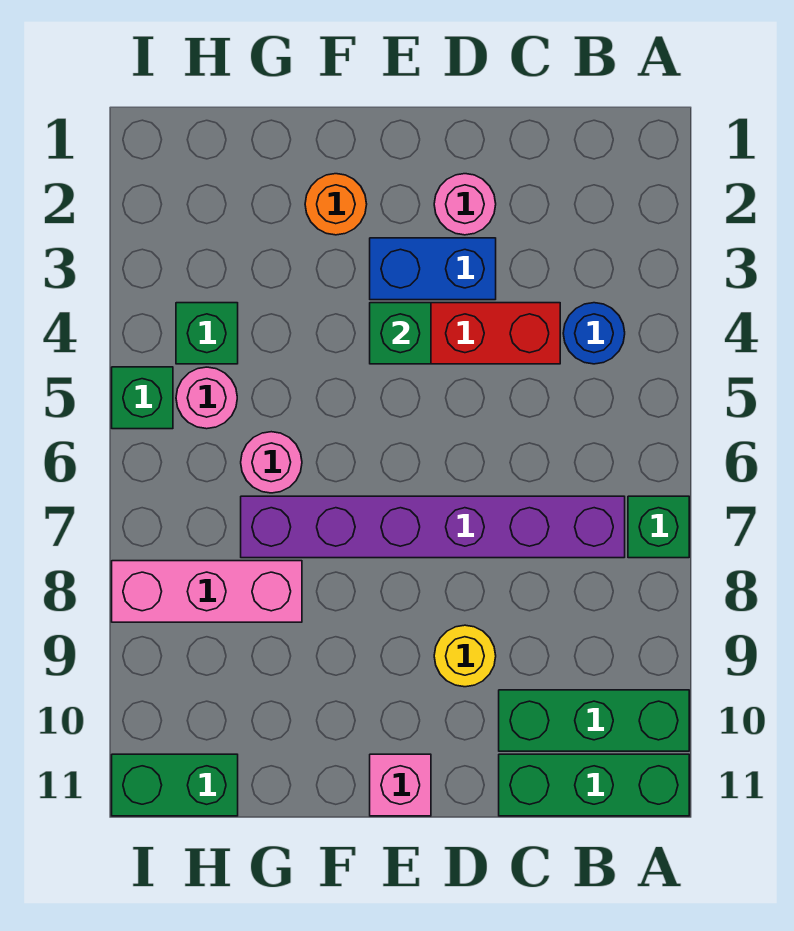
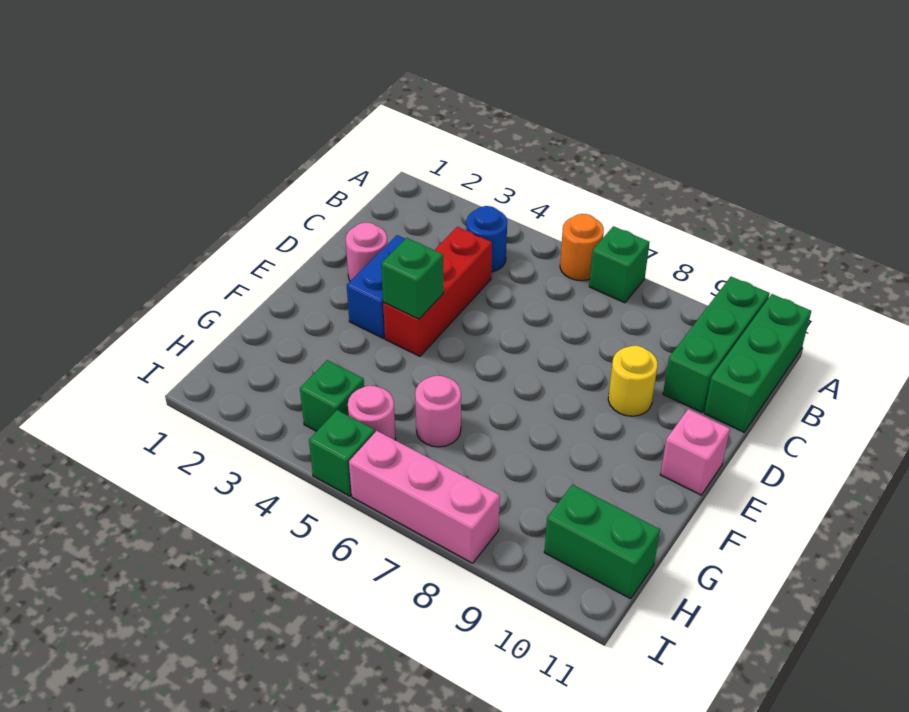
purple 1x6 brick [241,496,625,558] -> none
orange 1x1 round brick [305,174,367,235] -> orange 1x1 round brick moved to [560,214,604,281]
pink 1x3 brick [112,561,302,622] -> pink 1x3 brick turned to [349,431,500,563]
green 1x2 brick [112,754,238,816] -> green 1x2 brick turned to [544,485,660,599]

